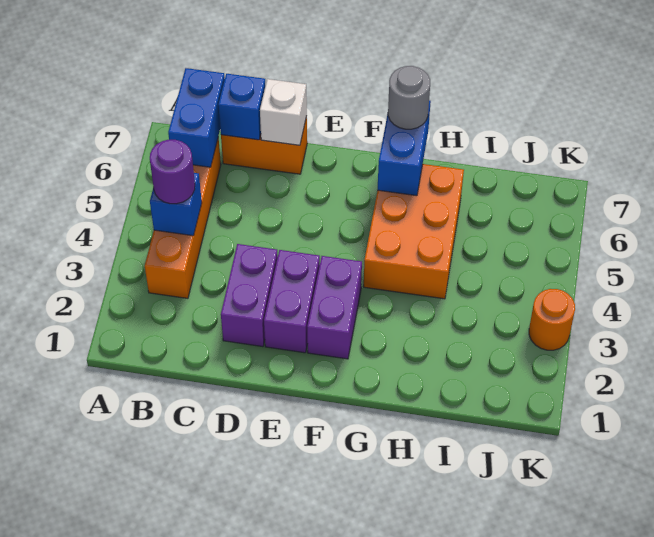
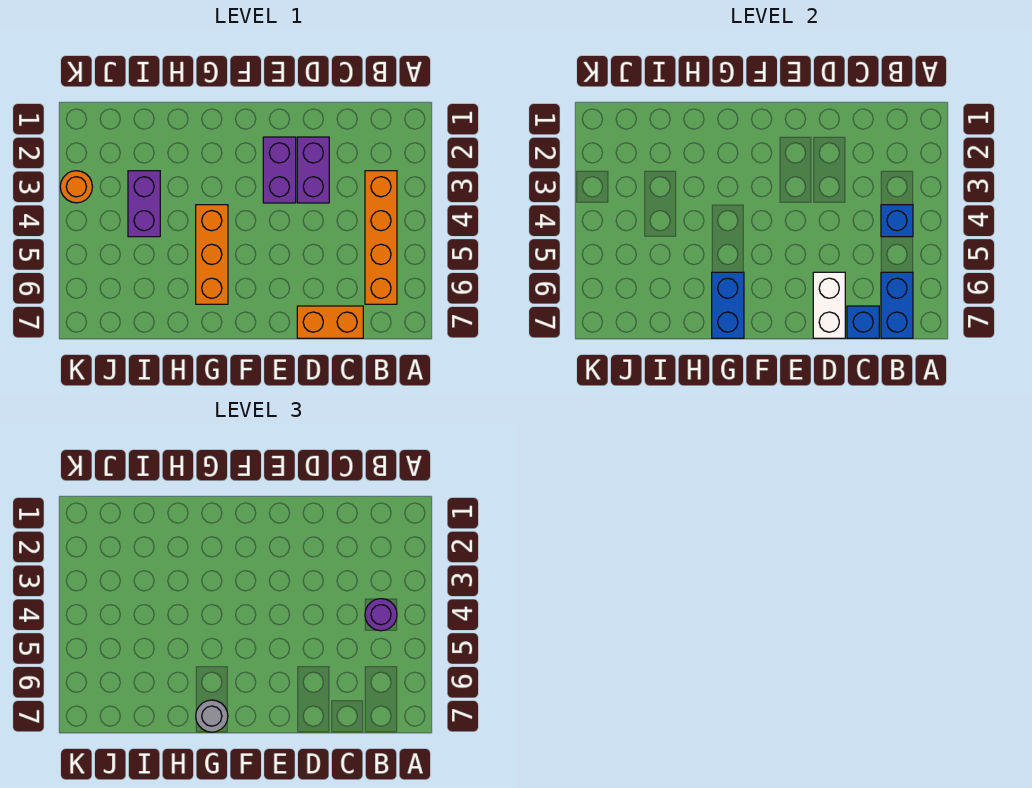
white 1x1 brick [260,79,307,145] -> white 1x2 brick [813,272,845,338]
purple 1x2 brick [307,256,362,359] -> purple 1x2 brick moved to [128,171,160,237]
orange 2x3 brick [364,164,464,299] -> orange 1x3 brick [196,205,228,304]

